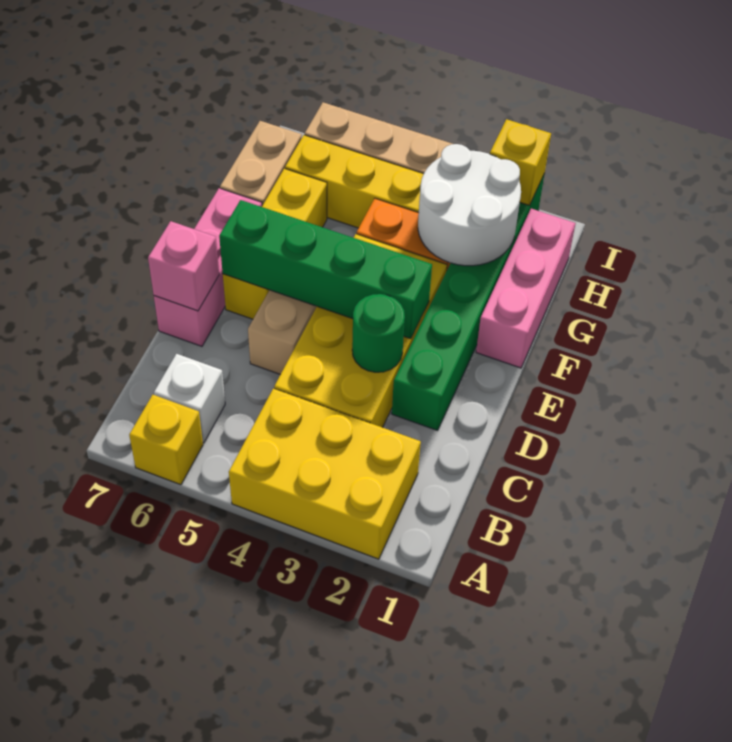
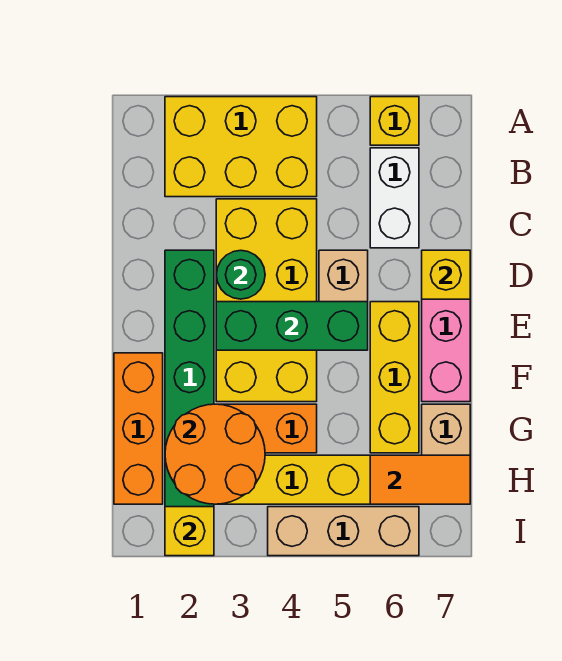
white 1x1 brick [154,354,225,443] -> white 1x2 brick [370,148,419,248]
pink 1x1 brick [148,221,219,311] -> yellow 1x1 brick [422,250,470,299]
green 1x4 brick [219,200,432,339] -> green 1x3 brick [216,302,368,350]
pink 1x3 brick [476,209,576,368] -> orange 1x3 brick [114,353,163,504]
white 2x2 round brick [418,144,521,266] -> orange 2x2 round brick [165,404,265,504]
none -> orange 1x2 tile [370,455,470,504]

